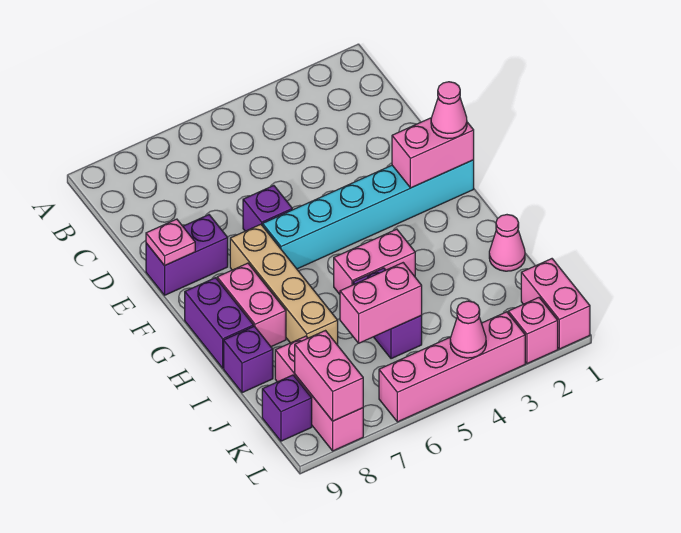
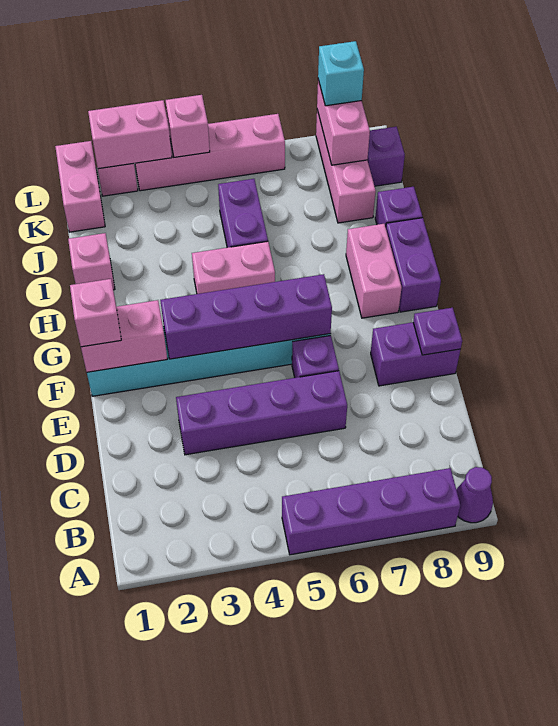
none -> purple 1x4 brick [282,468,460,555]
none -> purple 1x1 cone [456,467,493,523]
none -> purple 1x4 brick [176,371,347,455]
pink 1x1 plate [146,219,195,266] -> purple 1x1 plate [413,308,462,355]
pink 1x1 cone [431,82,467,139] -> pink 1x1 brick [70,279,121,347]
none -> purple 1x4 brick [160,274,332,359]
tan 1x4 brick [230,224,338,345] -> none
pink 1x1 cone [489,215,525,271] -> pink 1x1 brick [68,233,115,290]
pink 1x2 brick [340,263,422,343] -> pink 1x2 brick moved to [88,100,172,169]
pink 1x1 cone [450,301,486,358] -> pink 1x1 brick [166,95,210,157]
none -> cyan 1x1 brick [318,41,364,106]

